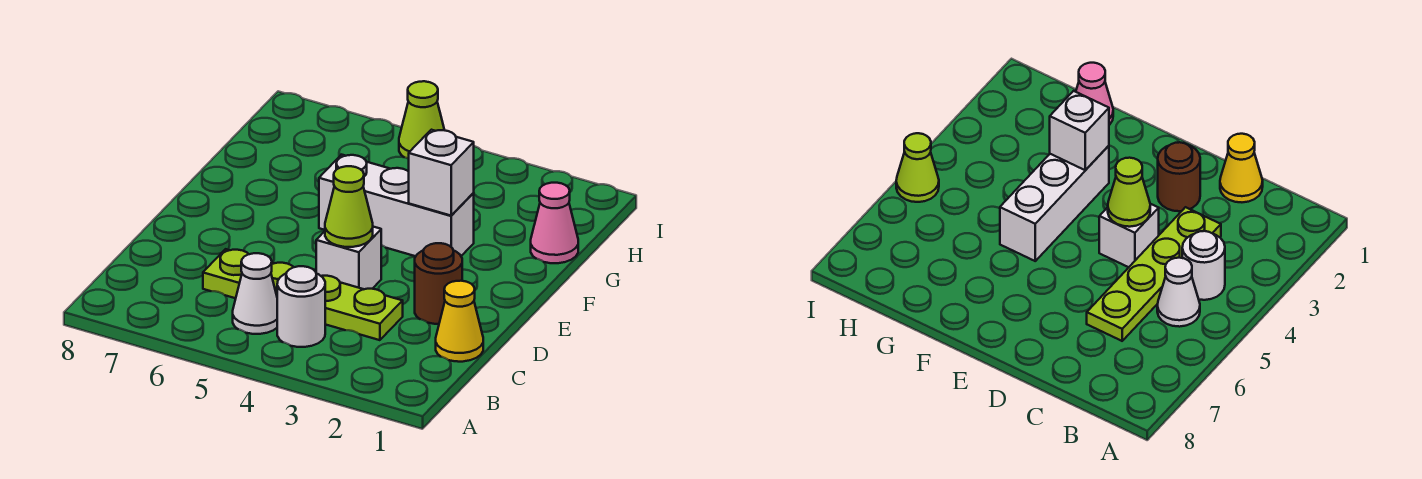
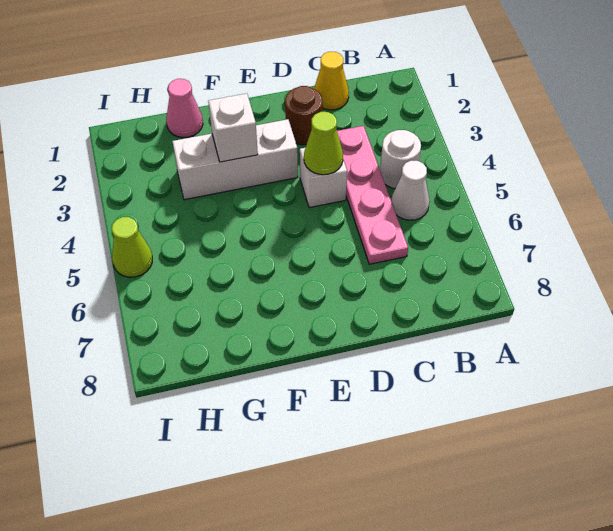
lime 1x4 plate [203,249,403,340] -> pink 1x4 plate [337,126,408,264]
white 1x3 brick [319,155,474,257] -> white 1x3 brick turned to [172,119,298,200]

